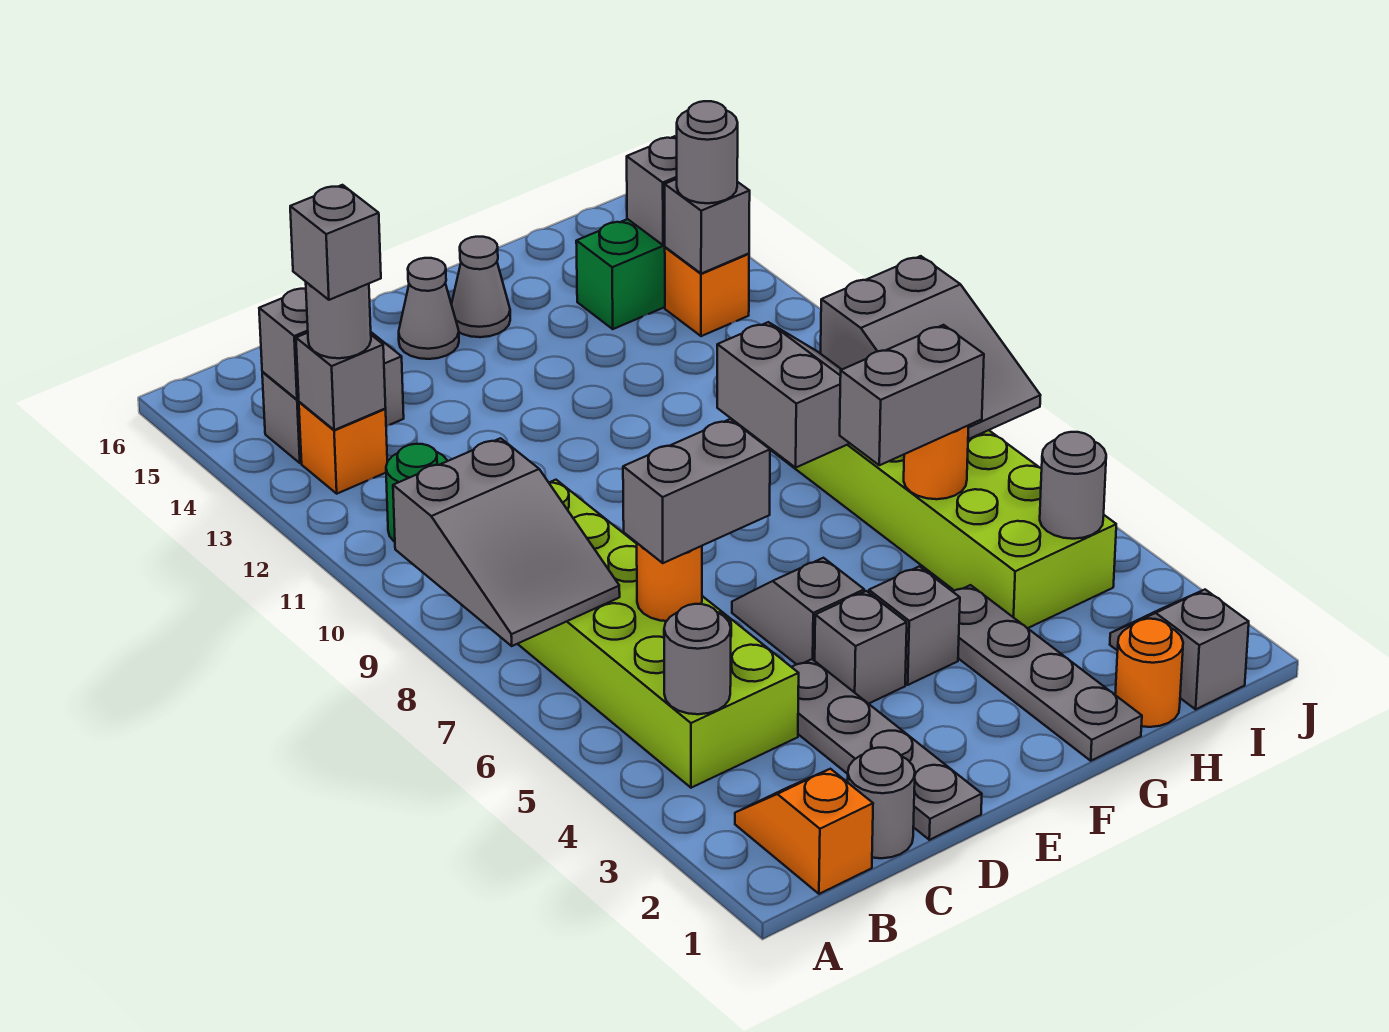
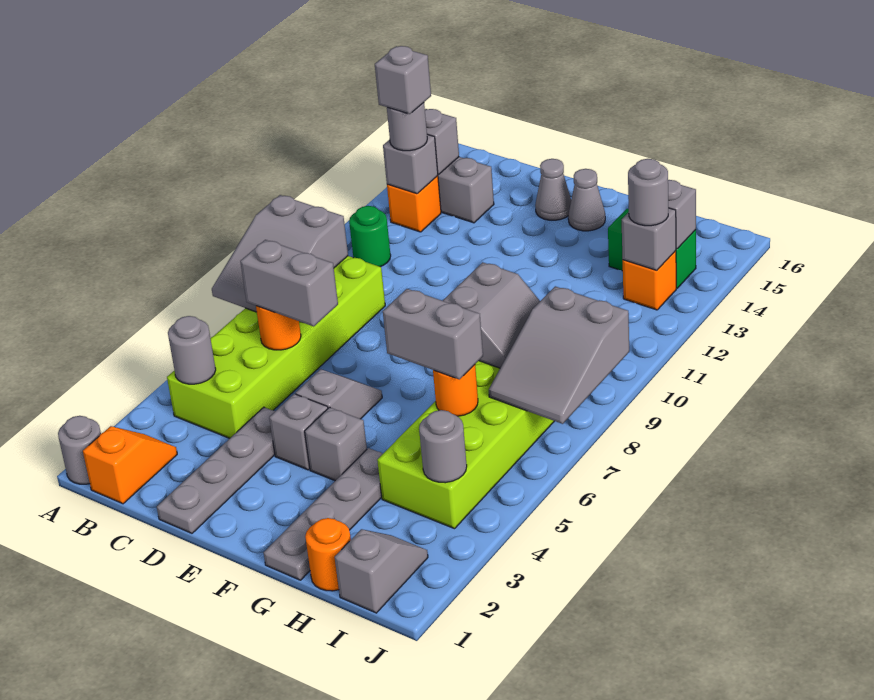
grey 1x1 round brick [848,748,915,858] -> grey 1x1 round brick moved to [58,416,101,484]

